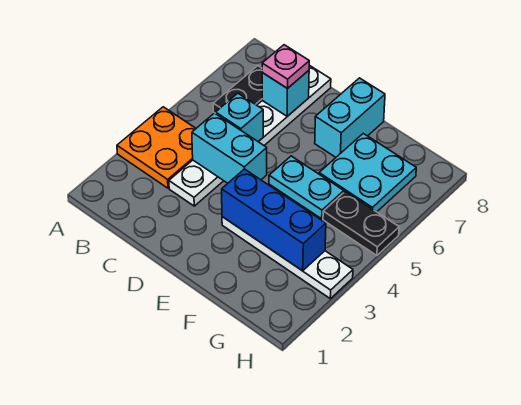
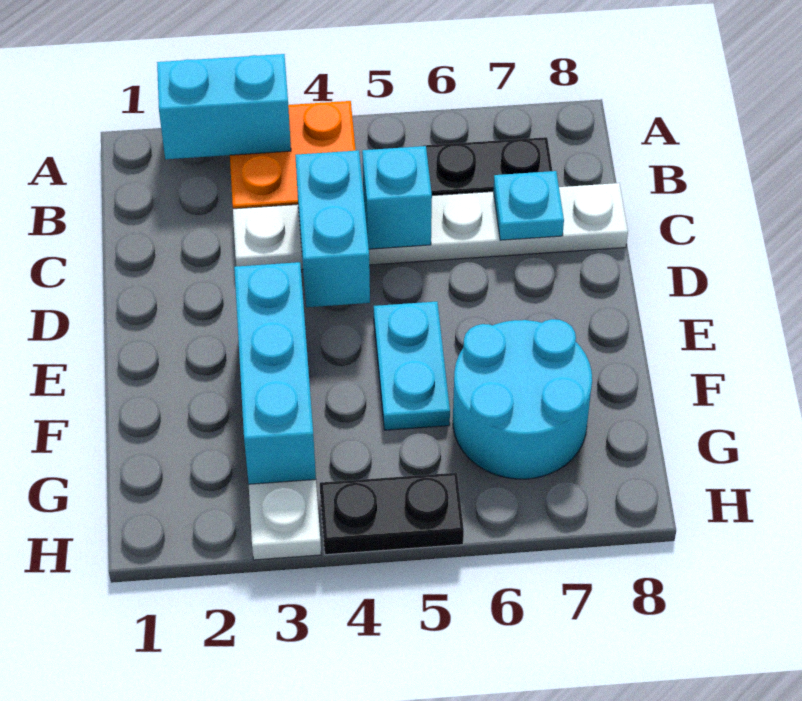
cyan 1x1 brick [262,71,309,116] -> cyan 1x1 plate [493,171,564,240]
pink 1x1 plate [262,45,309,89] -> none
blue 1x3 brick [222,169,326,271] -> cyan 1x3 brick [234,262,316,484]
cyan 1x2 brick [315,78,385,157] -> cyan 1x2 brick moved to [157,54,291,159]
cyan 2x2 plate [319,133,416,212] -> cyan 2x2 round brick [453,319,592,479]
black 1x2 plate [323,192,399,255] -> black 1x2 plate turned to [320,473,464,555]

